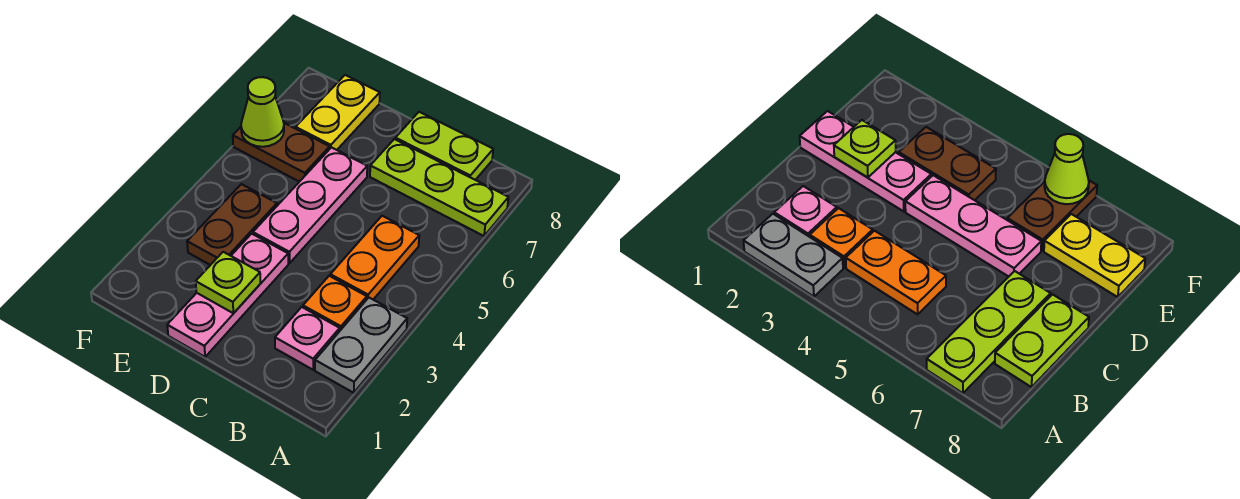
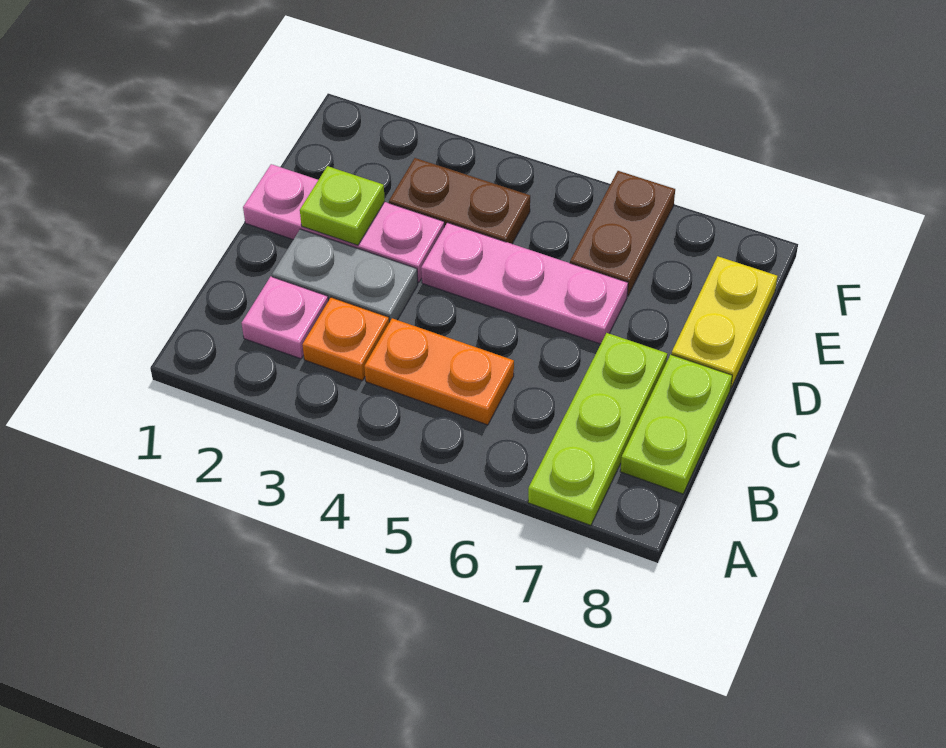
grey 1x2 plate [315,298,407,393] -> grey 1x2 plate moved to [272,229,418,322]
yellow 1x2 plate [296,75,380,150] -> yellow 1x2 plate turned to [671,256,777,387]
lime 1x1 cone [241,77,284,147] -> none

